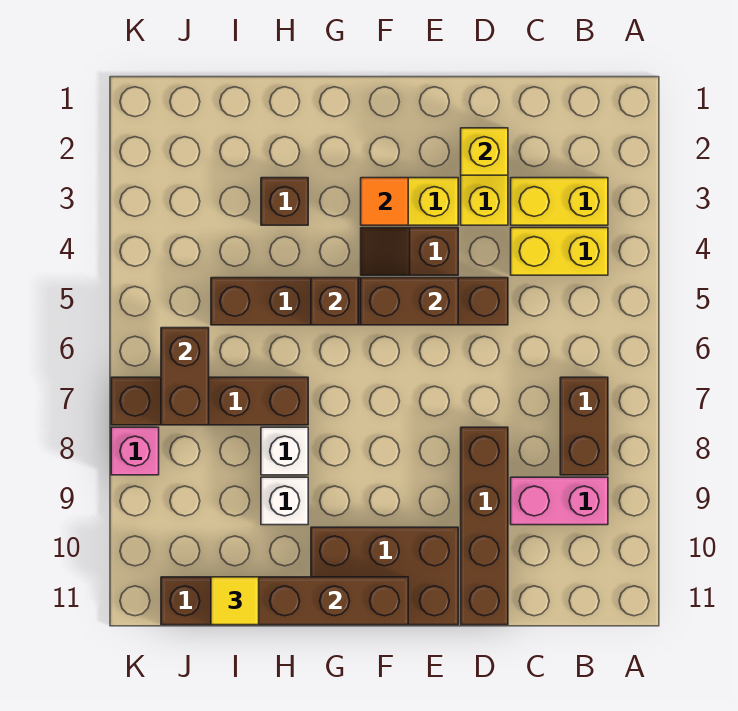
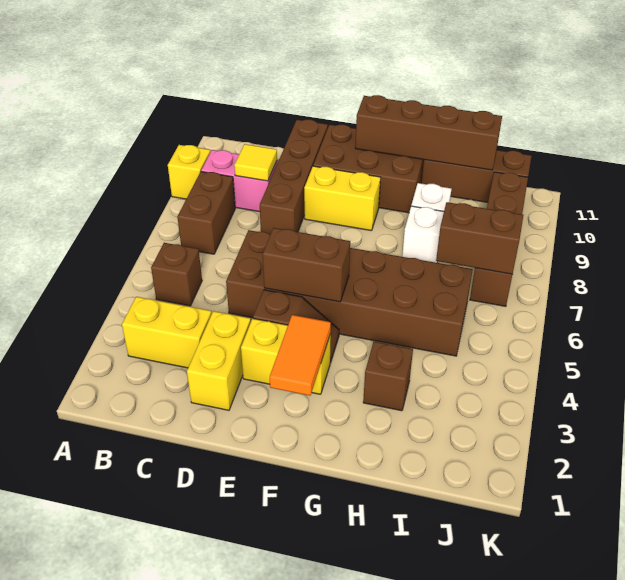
yellow 1x2 brick [511,228,608,275] -> yellow 1x2 brick moved to [304,166,380,231]
yellow 1x1 brick [461,128,508,175] -> yellow 1x1 brick moved to [168,145,210,199]
brown 1x6 brick [211,278,508,325] -> brown 2x6 brick [226,230,473,356]
orange 1x1 tile [361,178,408,225] -> orange 1x2 tile [270,315,331,396]
brown 1x1 brick [311,278,358,325] -> brown 1x1 brick moved to [151,243,202,306]
brown 1x4 brick [111,377,308,425] -> brown 1x4 brick turned to [470,172,528,306]
yellow 1x1 tile [211,577,259,625] -> yellow 1x1 tile moved to [234,144,277,181]
brown 1x2 brick [161,328,209,425] -> brown 1x2 brick turned to [436,202,523,274]
pink 1x1 brick [111,427,159,475] -> none

